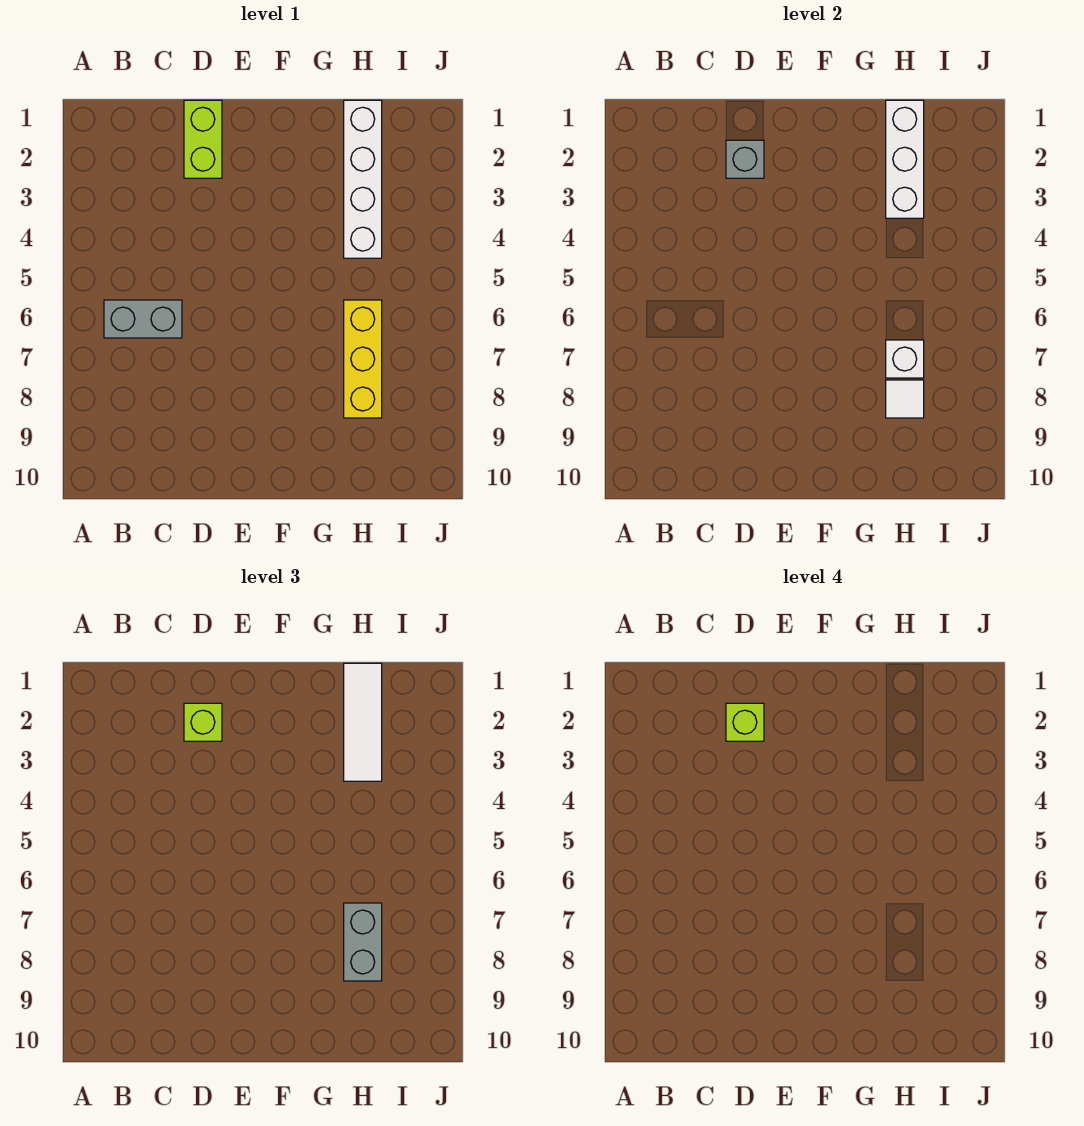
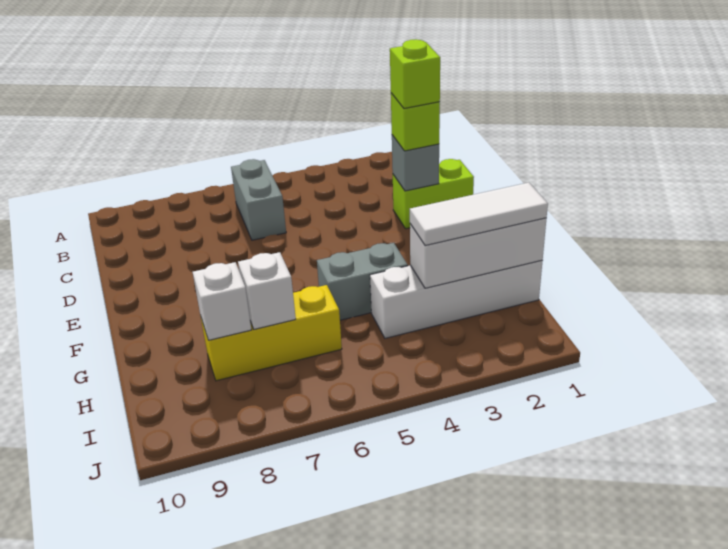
grey 1x2 brick [344,903,382,981] -> grey 1x2 brick moved to [317,243,408,320]
white 1x1 tile [886,380,924,418] -> white 1x1 brick [193,262,251,340]

